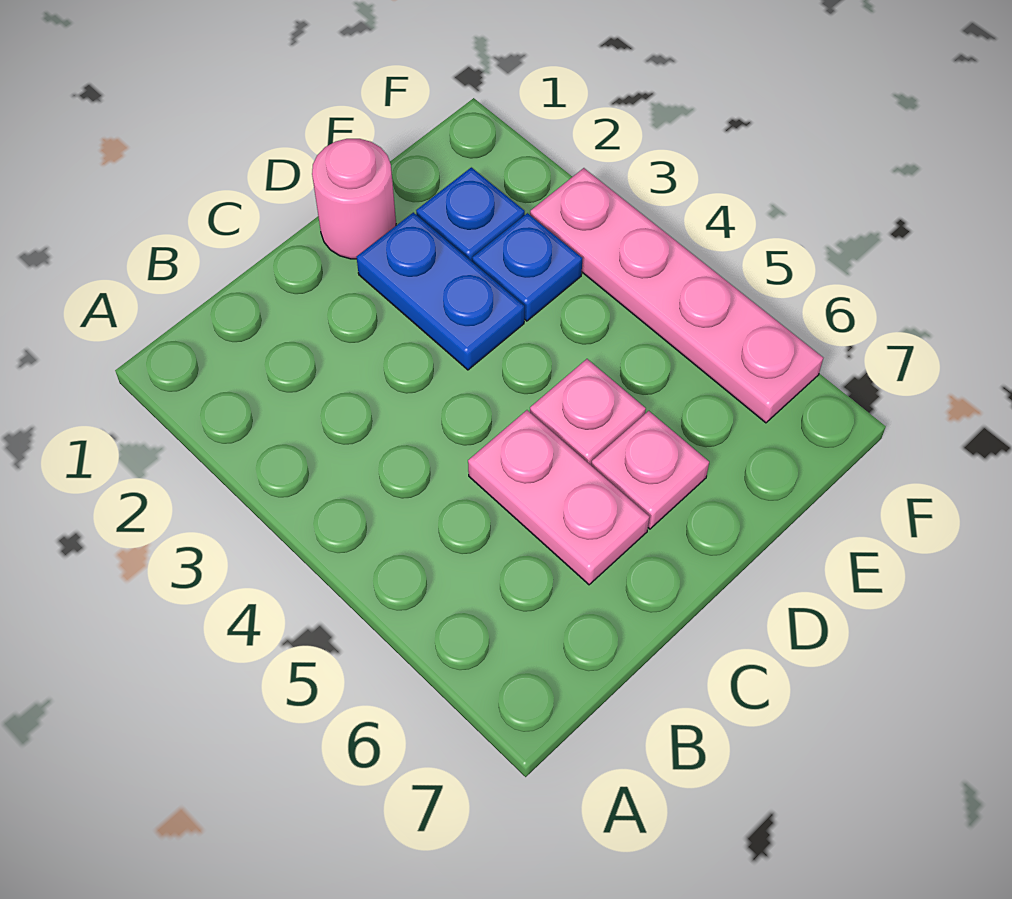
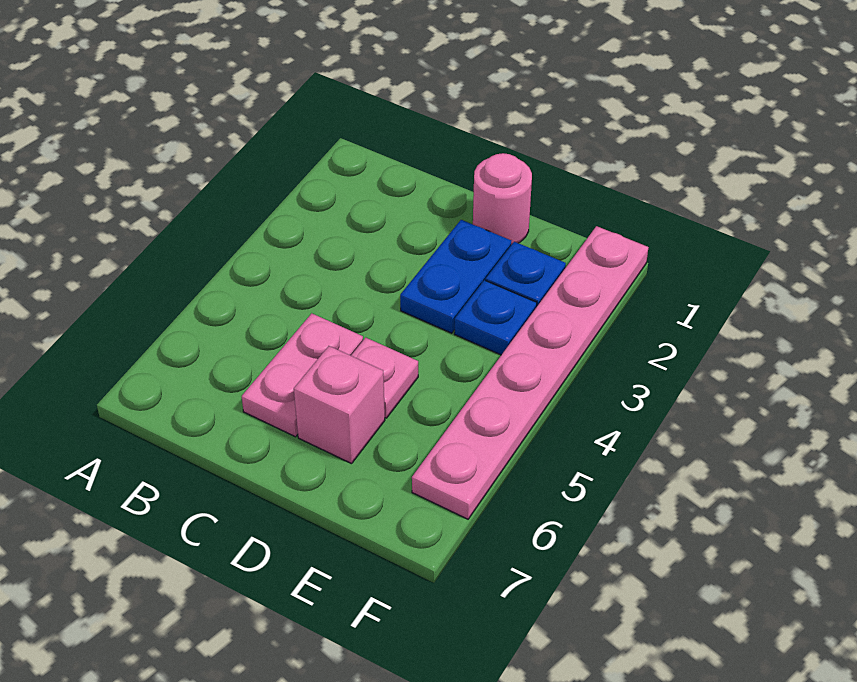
pink 1x1 plate [591,411,709,529] -> pink 1x1 brick [294,346,385,464]
pink 1x4 plate [530,168,823,423] -> pink 1x6 plate [412,226,648,519]

